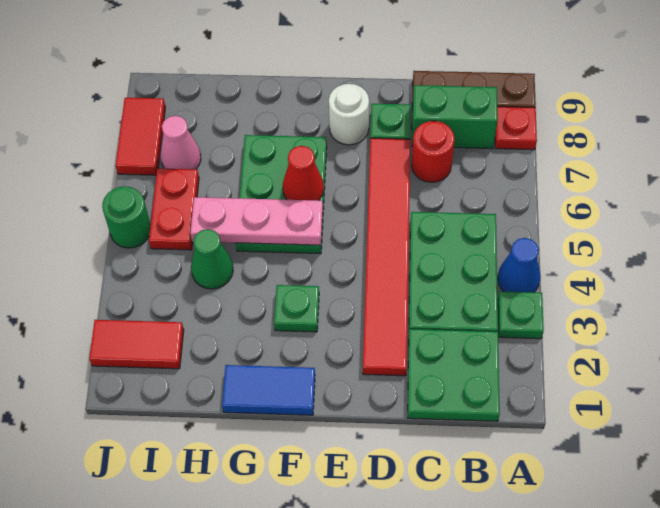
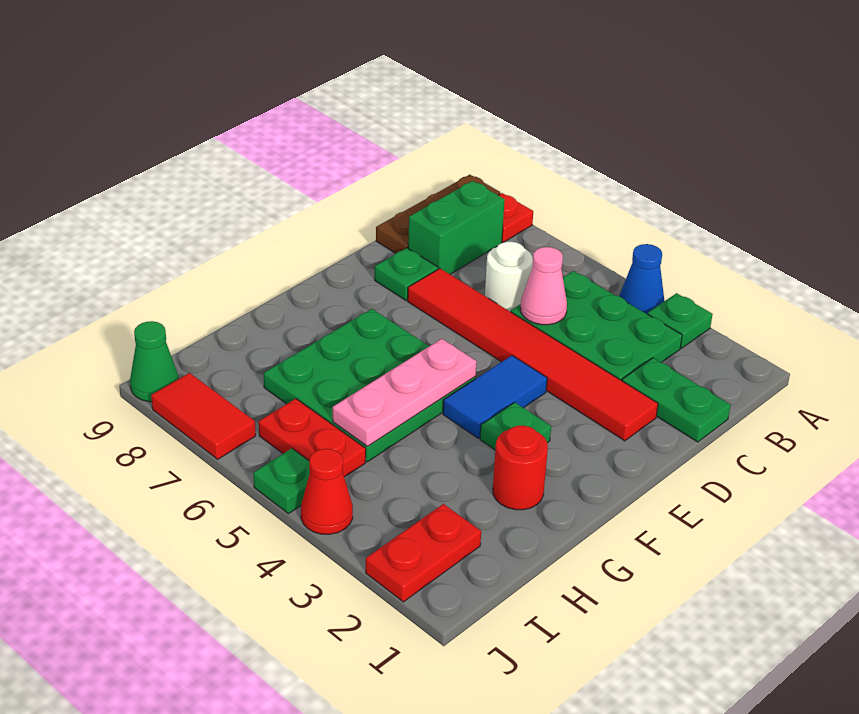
green 2x2 plate [408,329,500,421] -> green 1x2 plate [622,358,731,442]
red 1x1 round brick [412,121,455,182] -> red 1x1 round brick moved to [493,426,548,510]
white 1x1 round brick [329,84,369,145] -> white 1x1 round brick moved to [485,242,533,312]
blue 1x2 tile [222,365,315,415] -> blue 1x2 tile moved to [443,356,547,438]
green 2x3 plate [236,135,327,254] -> green 3x3 plate [264,309,476,462]
red 1x1 cone [283,146,324,201] -> red 1x1 cone moved to [301,449,353,534]
green 1x1 cone [191,229,233,289] -> green 1x1 cone moved to [130,321,179,402]
red 1x2 tile [89,320,184,369] -> red 1x2 plate [366,504,481,602]
pink 1x1 cone [161,116,201,169] -> pink 1x1 cone moved to [521,247,567,325]
green 1x1 round brick [102,186,151,248] -> green 1x1 plate [253,448,310,514]

